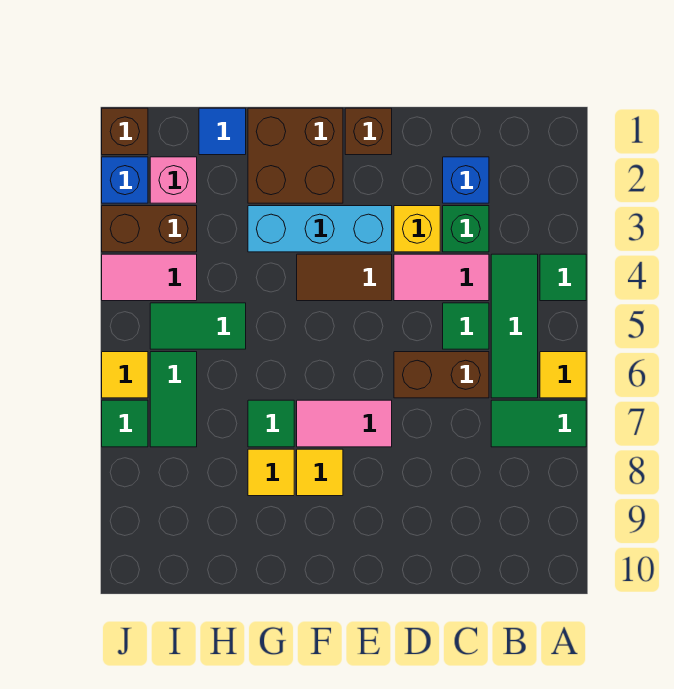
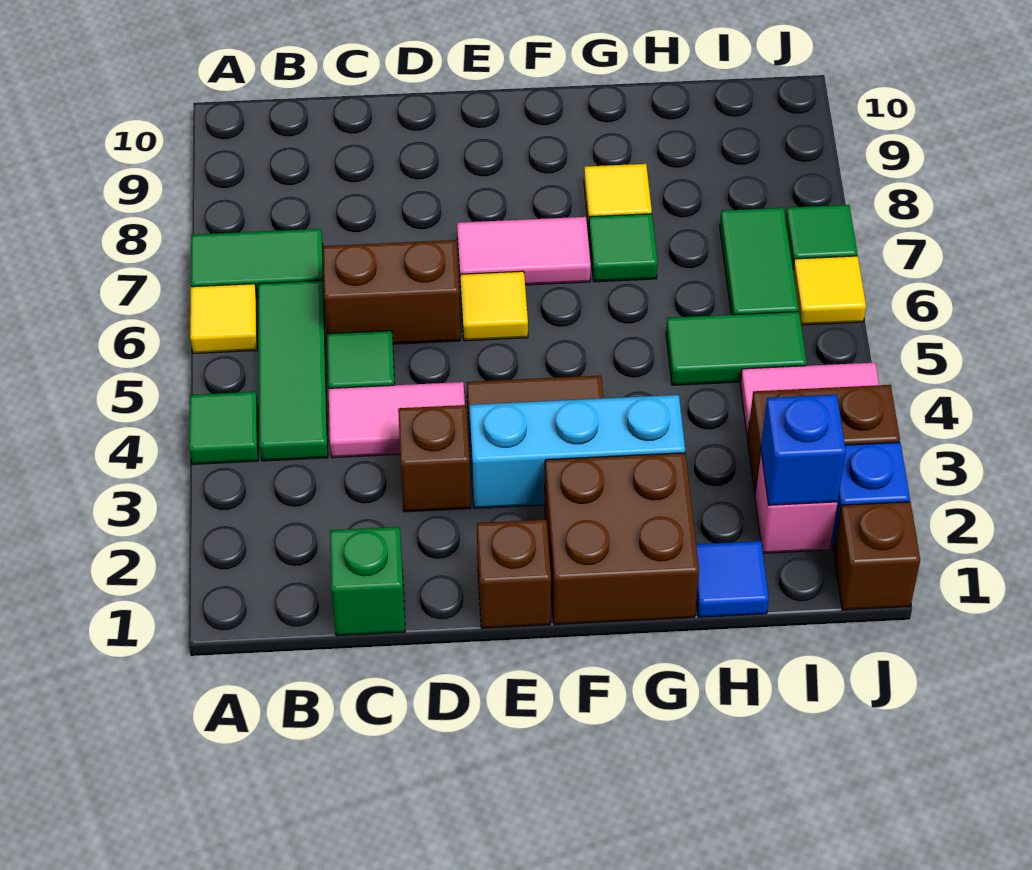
blue 1x1 brick [443,157,489,203] -> blue 1x1 brick moved to [761,395,846,505]
green 1x1 brick [443,206,489,252] -> green 1x1 brick moved to [330,527,405,636]
yellow 1x1 brick [394,206,440,252] -> brown 1x1 brick [398,405,471,512]
yellow 1x1 tile [297,449,343,496] -> yellow 1x1 tile moved to [460,271,528,341]

